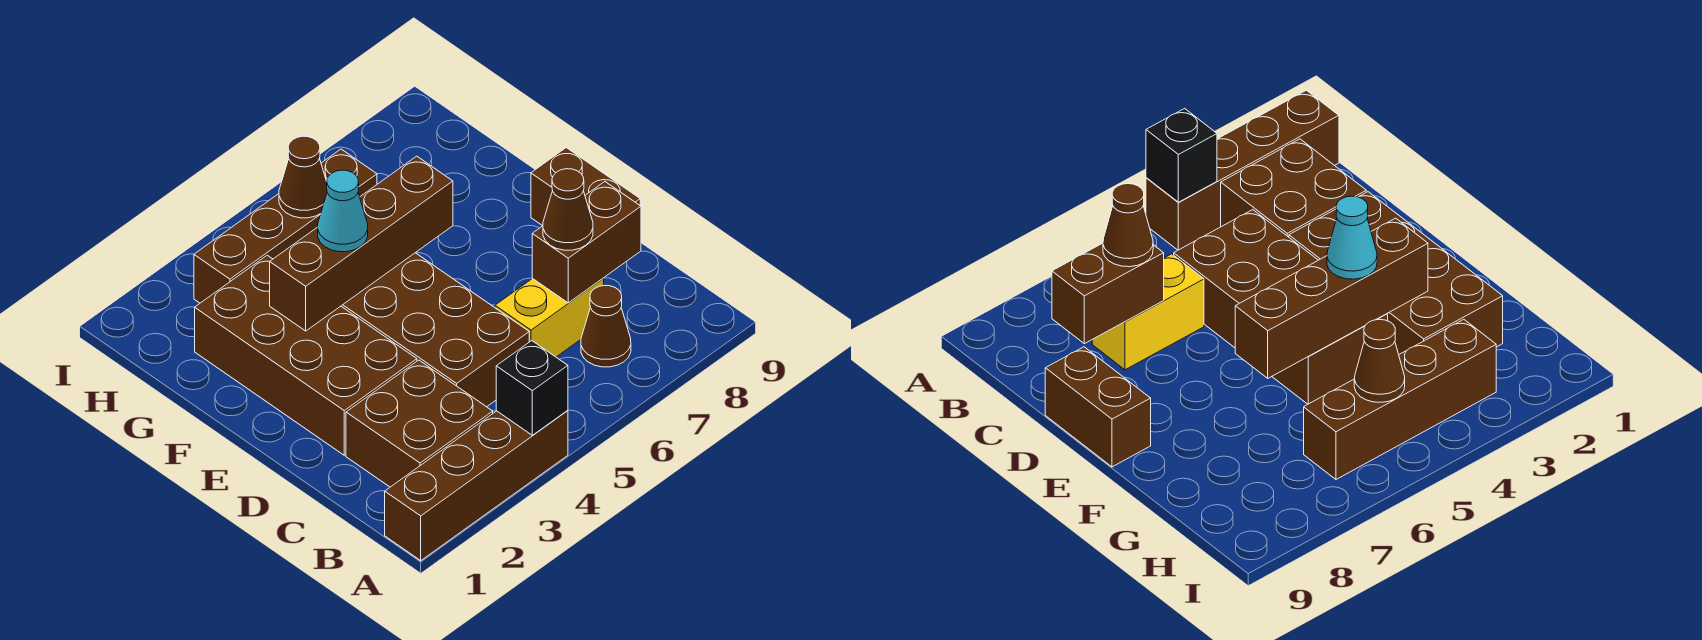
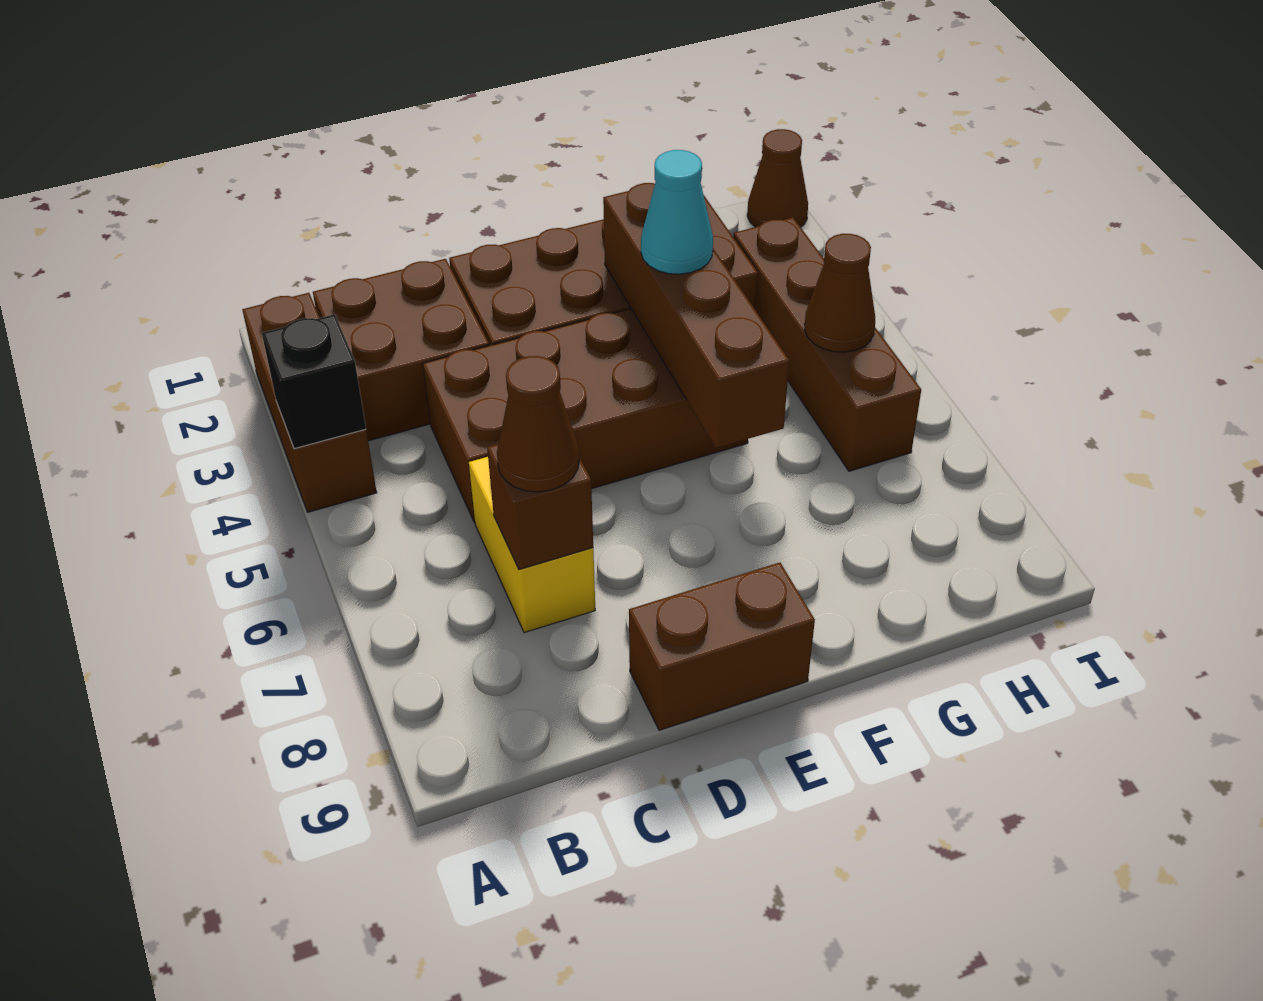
brown 1x4 brick [385,411,568,561] -> brown 1x3 brick [242,293,377,512]
brown 1x1 cone [581,285,631,367] -> brown 1x1 cone moved to [747,129,808,227]
brown 1x2 brick [532,182,641,303] -> brown 1x1 brick [487,444,593,570]

